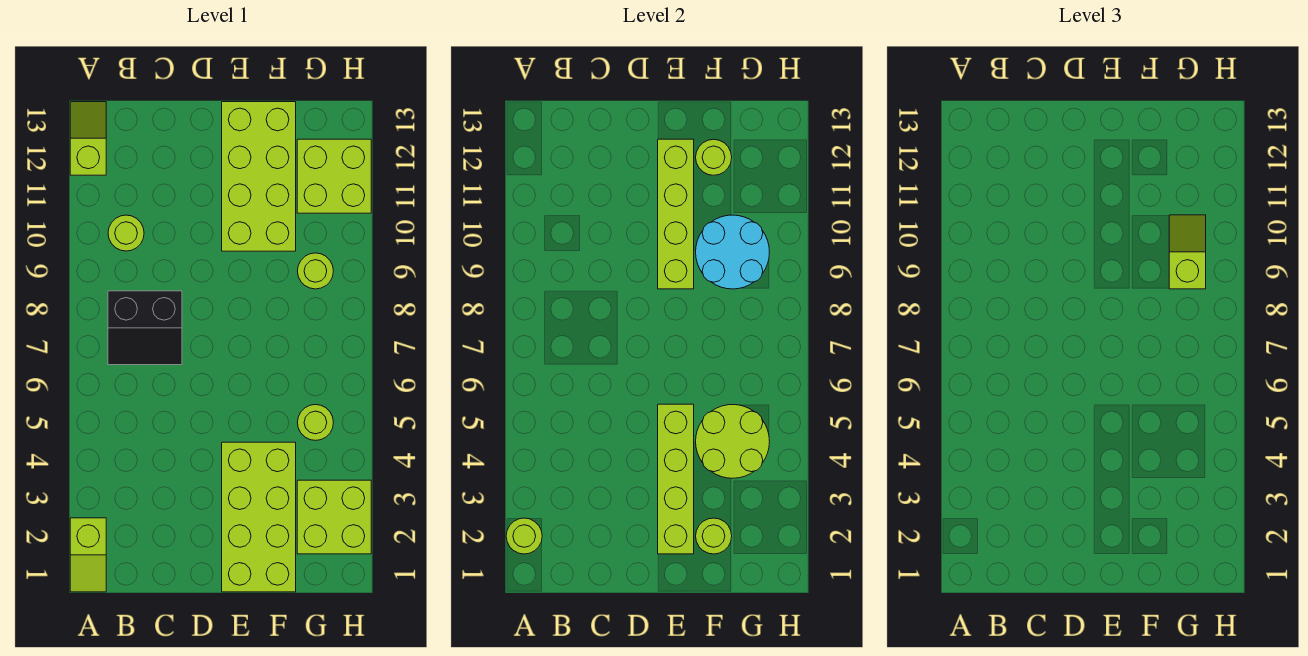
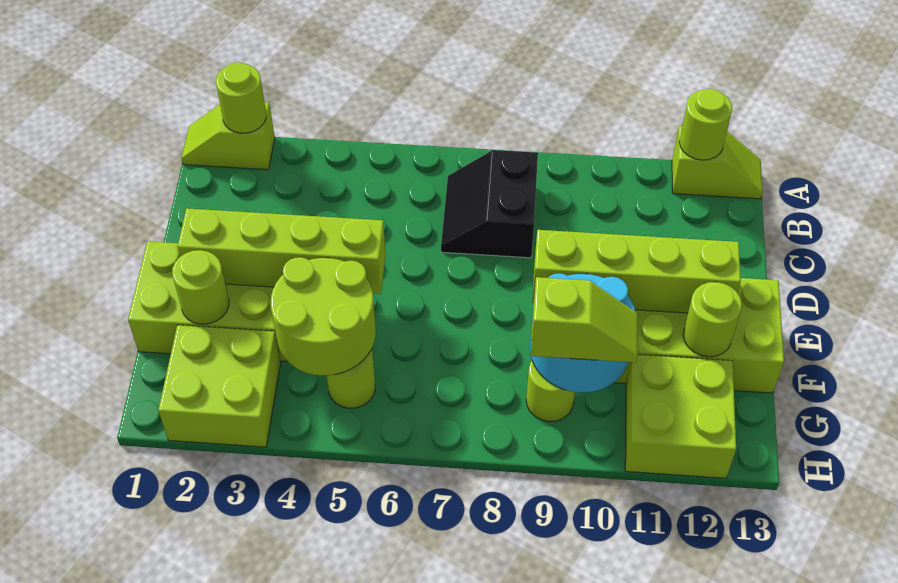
lime 1x1 round brick [108,215,144,251] -> lime 1x1 round brick moved to [679,89,732,160]

